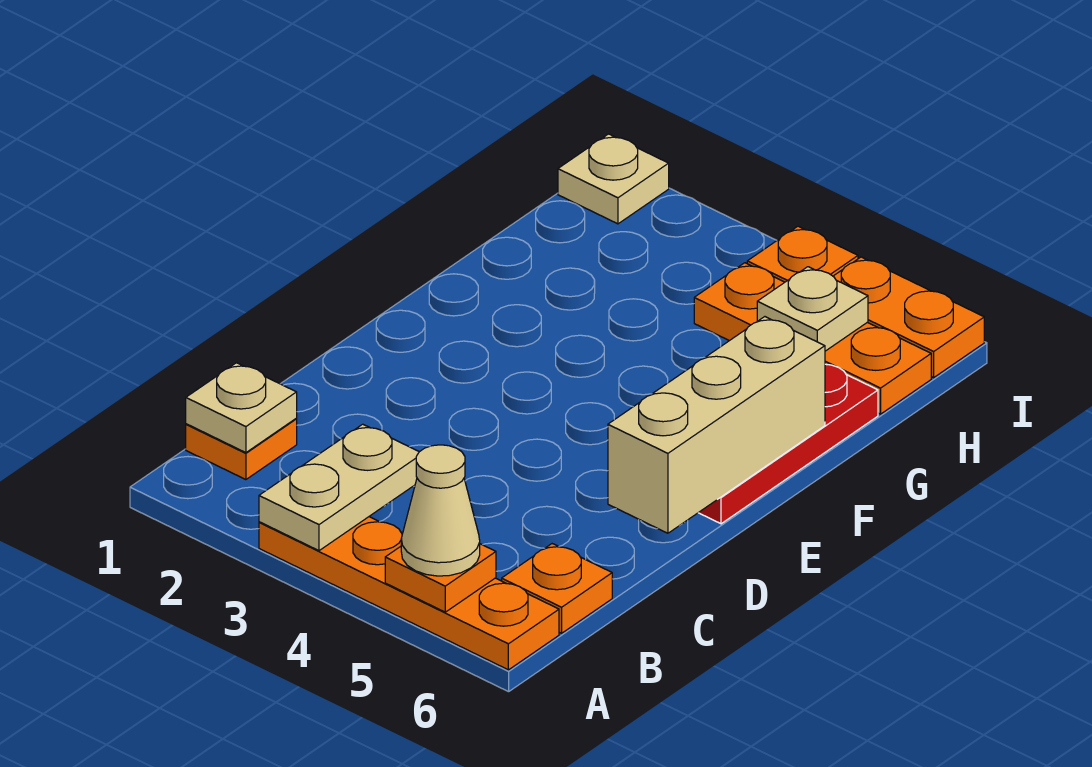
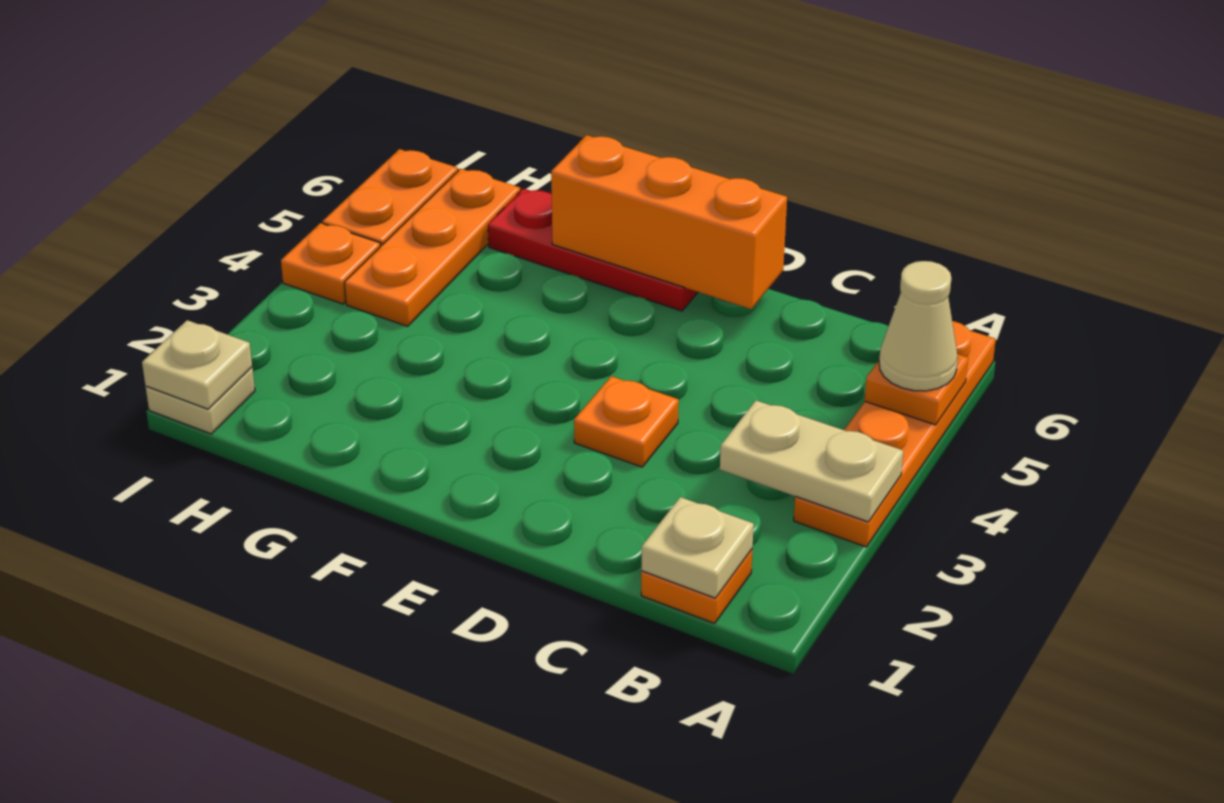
orange 1x1 plate [502,544,612,633] -> orange 1x1 plate moved to [574,376,679,467]
tan 1x3 brick [608,317,825,533] -> orange 1x3 brick [551,135,787,309]
tan 1x1 plate [757,267,868,351] -> tan 1x1 plate moved to [142,320,252,409]

